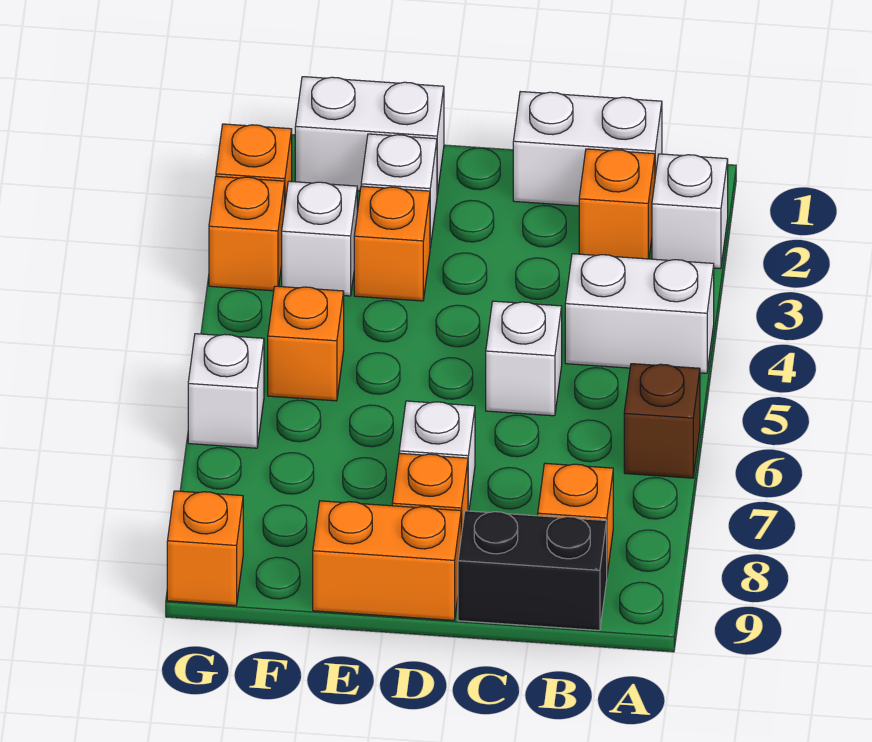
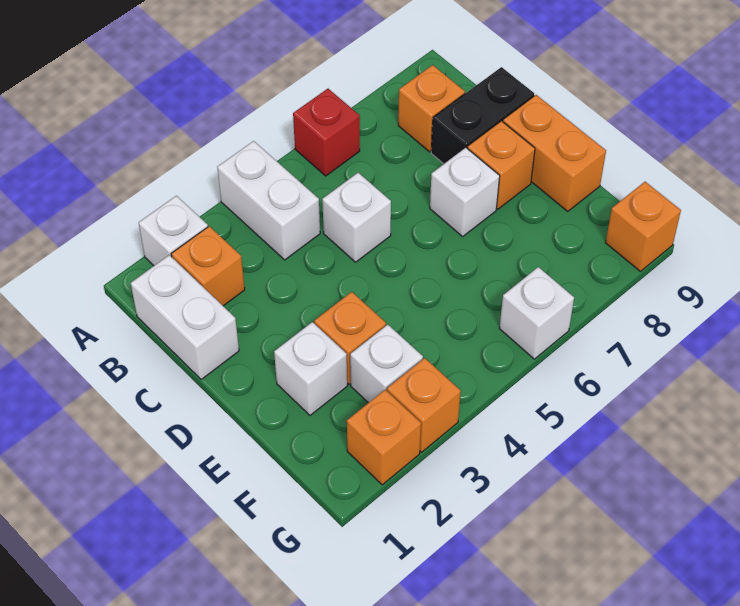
brown 1x1 brick [624,364,700,478] -> red 1x1 brick [293,89,360,176]
black 1x2 brick [458,511,607,630] -> black 1x2 brick turned to [431,67,534,164]
white 1x2 brick [295,77,444,194] -> none
orange 1x1 brick [268,286,344,401] -> none

